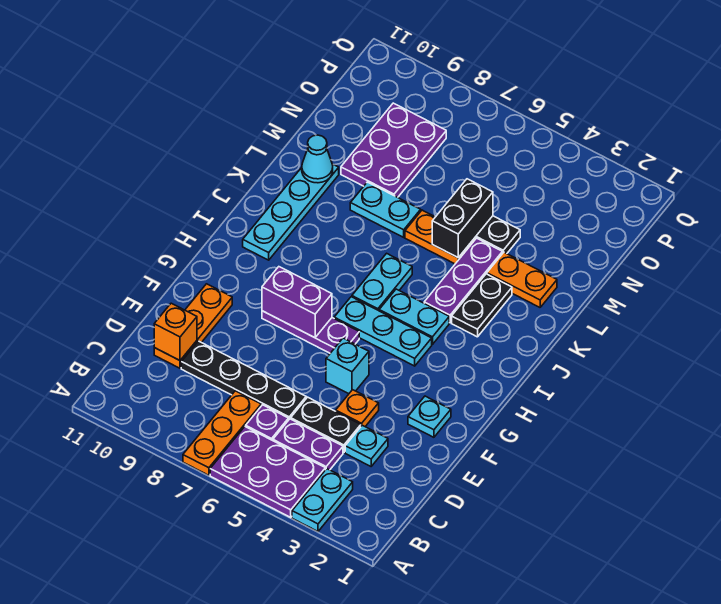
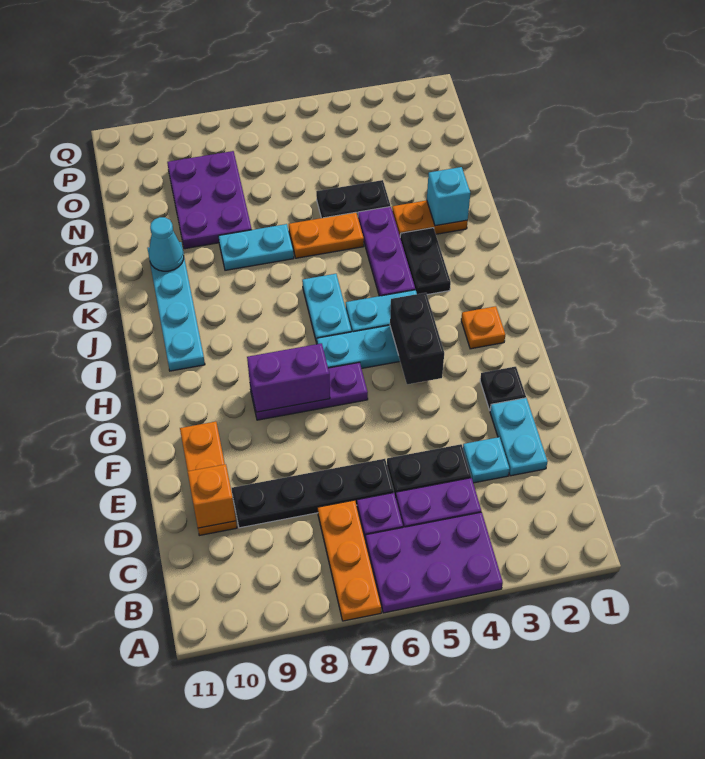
cyan 1x2 plate [292,469,353,531] -> cyan 1x2 plate moved to [490,398,548,476]
orange 1x1 plate [336,390,379,426] -> orange 1x1 plate moved to [461,306,505,349]
cyan 1x1 plate [408,396,451,437] -> black 1x1 plate [480,367,526,410]
cyan 1x1 brick [326,338,369,394] -> cyan 1x1 brick moved to [427,167,470,226]
black 1x2 brick [432,179,493,258] -> black 1x2 brick moved to [390,293,444,384]

